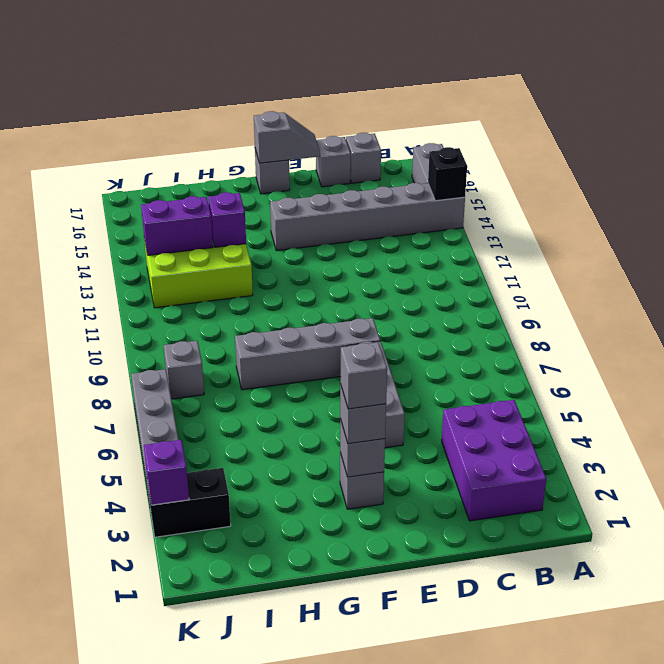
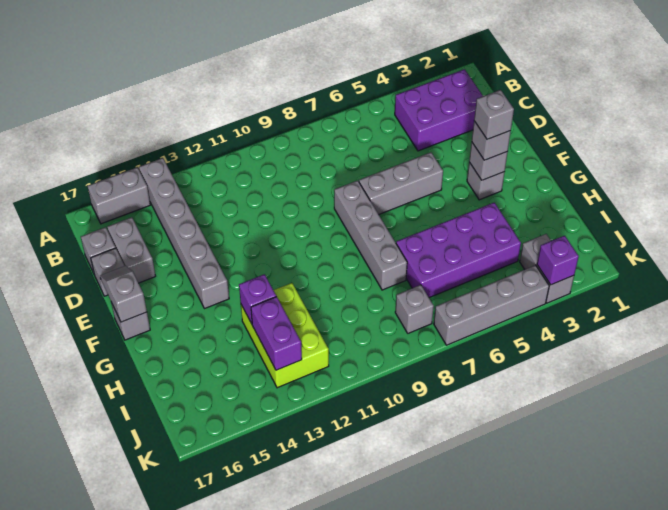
black 1x1 brick [428,147,467,201] -> none
none -> grey 1x2 brick [107,217,155,283]
none -> purple 2x4 brick [396,203,521,298]
black 1x2 brick [148,468,231,537] -> grey 1x2 brick [520,234,574,303]

